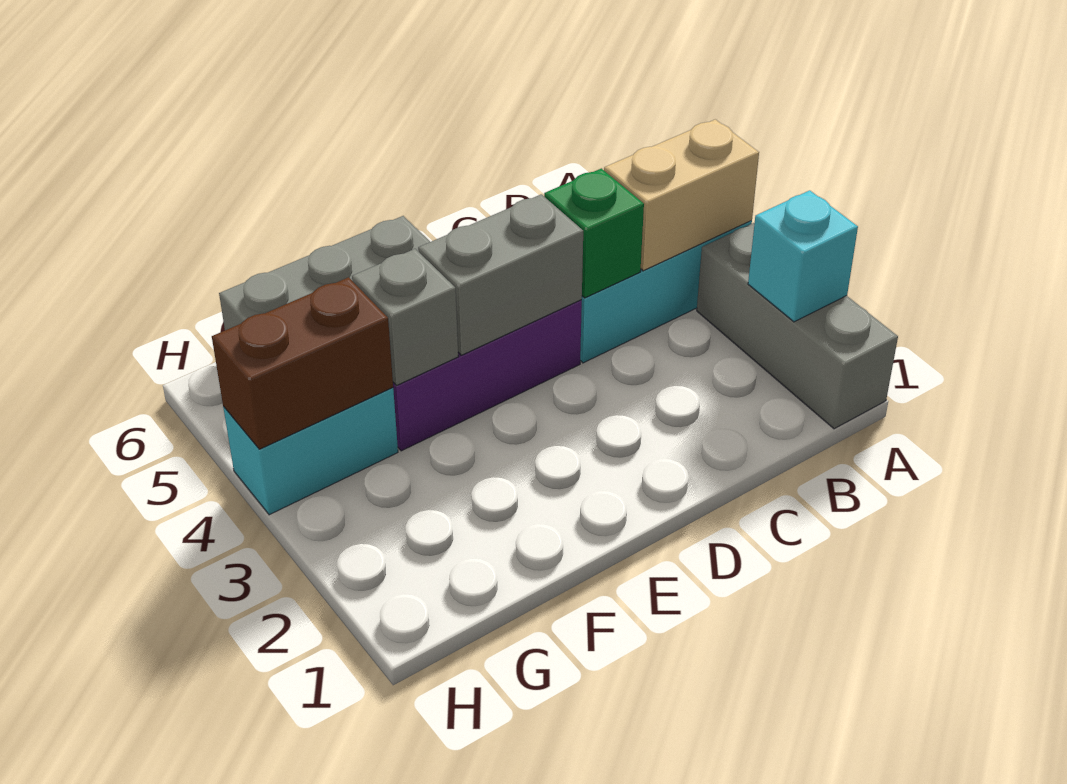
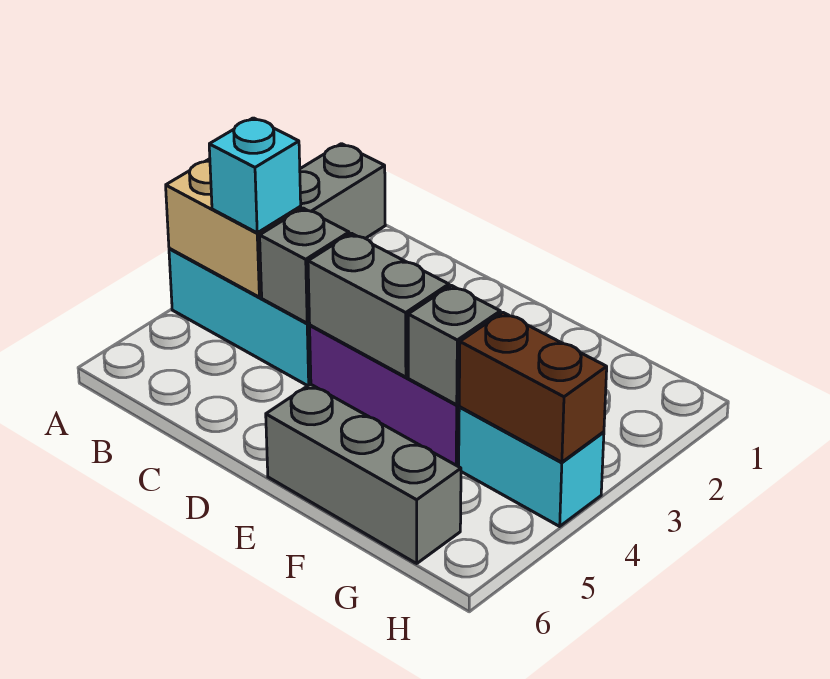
cyan 1x1 brick [748,190,858,322] -> cyan 1x1 brick moved to [209,118,301,233]
green 1x1 brick [544,168,644,298] -> grey 1x1 brick [260,208,349,323]

